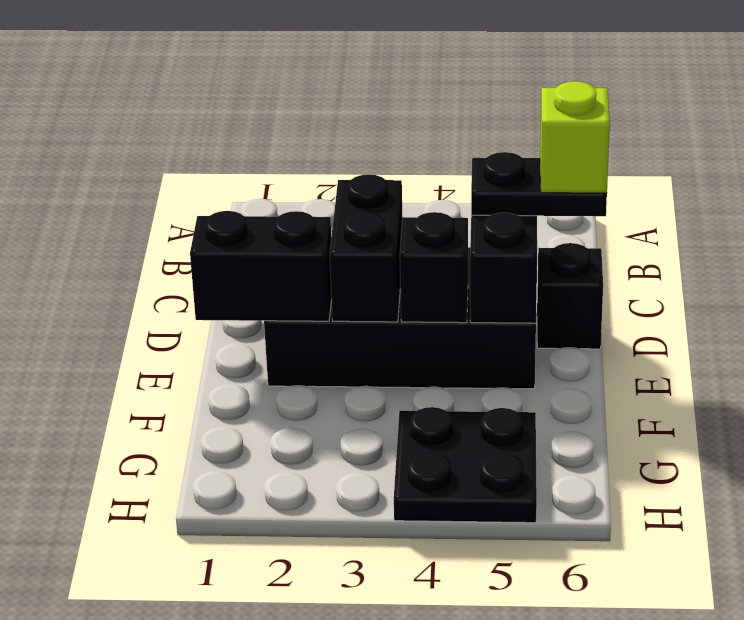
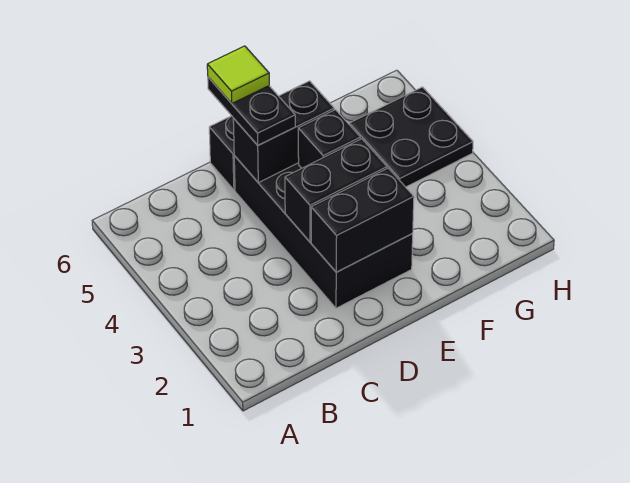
lime 1x1 brick [540,81,610,193] -> lime 1x1 tile [207,46,269,103]
black 1x2 brick [190,211,332,321] -> black 1x2 brick turned to [311,168,414,272]

